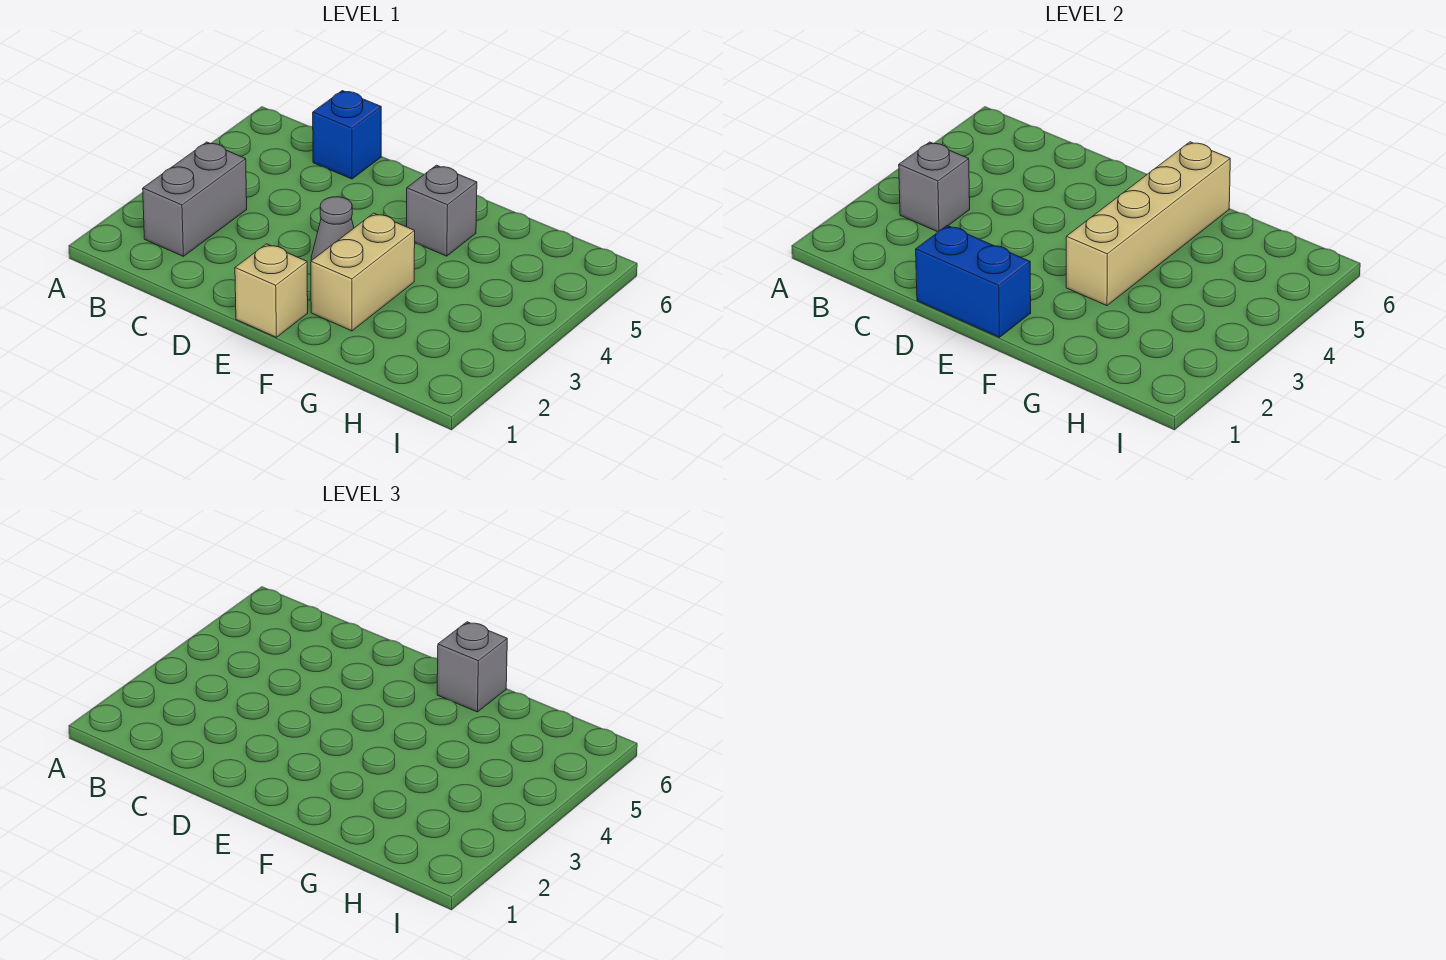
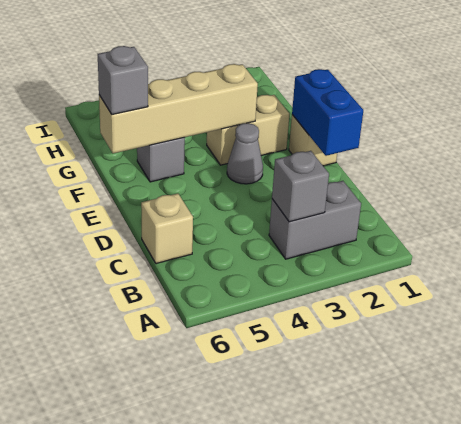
blue 1x1 brick [313,91,381,179] -> tan 1x1 brick [141,194,193,264]

